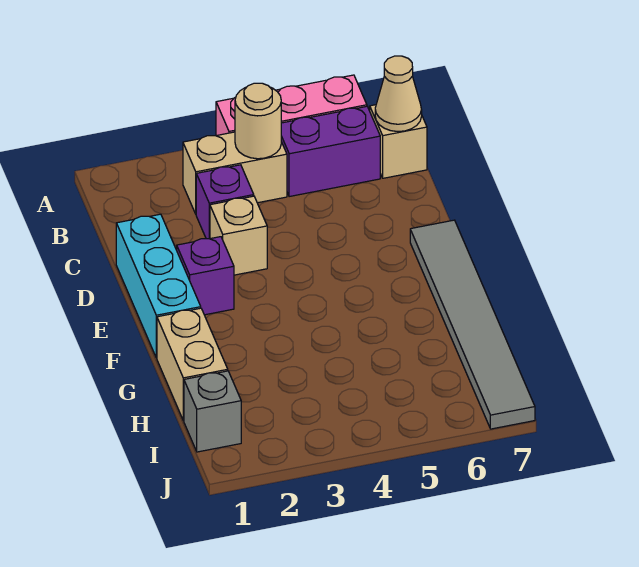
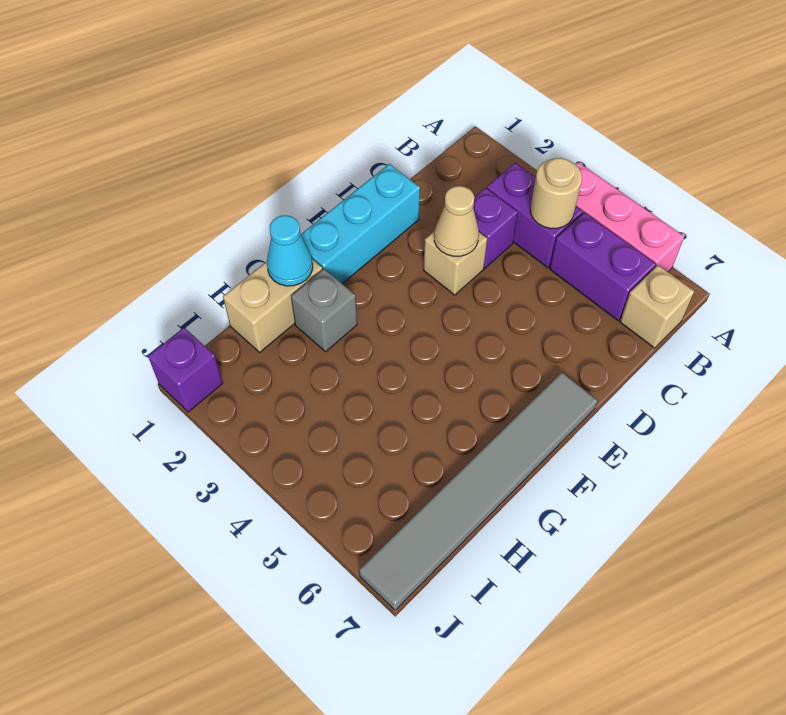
tan 1x2 brick [183,132,287,214] -> purple 1x2 brick [487,163,583,268]
tan 1x1 cone [375,56,422,132] -> tan 1x1 cone moved to [434,186,479,256]
purple 1x1 brick [177,237,234,315] -> purple 1x1 brick moved to [148,328,223,412]
none -> cyan 1x1 cone [267,215,313,286]
grey 1x1 brick [184,371,241,452] -> grey 1x1 brick moved to [291,269,357,352]

